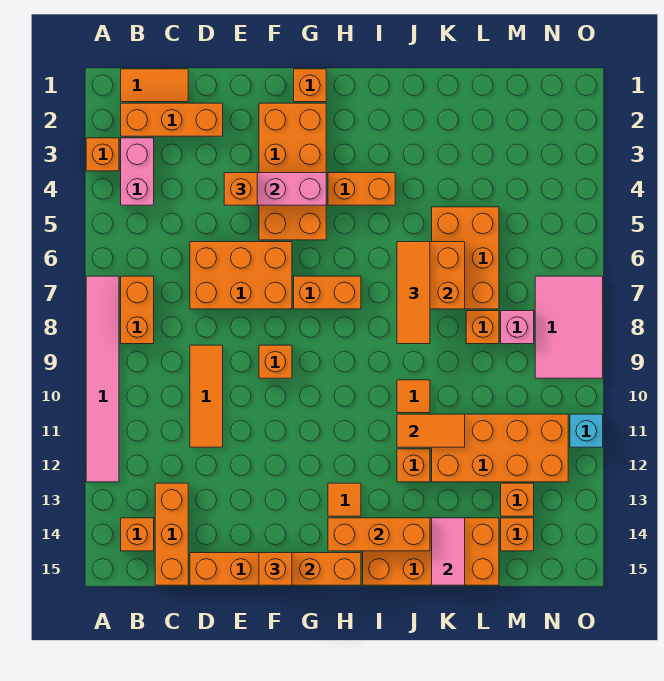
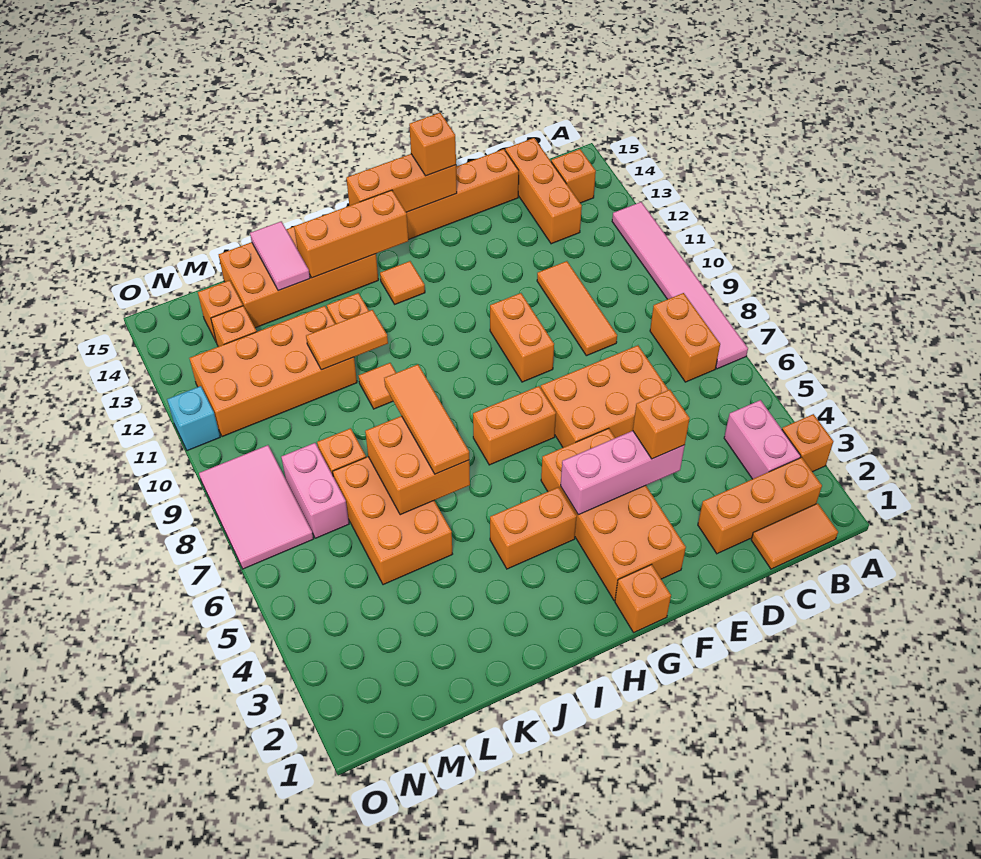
orange 1x1 brick [259,345,292,378] -> orange 1x2 brick [490,293,554,382]
pink 1x1 brick [501,311,534,344] -> pink 1x2 brick [281,443,349,538]

